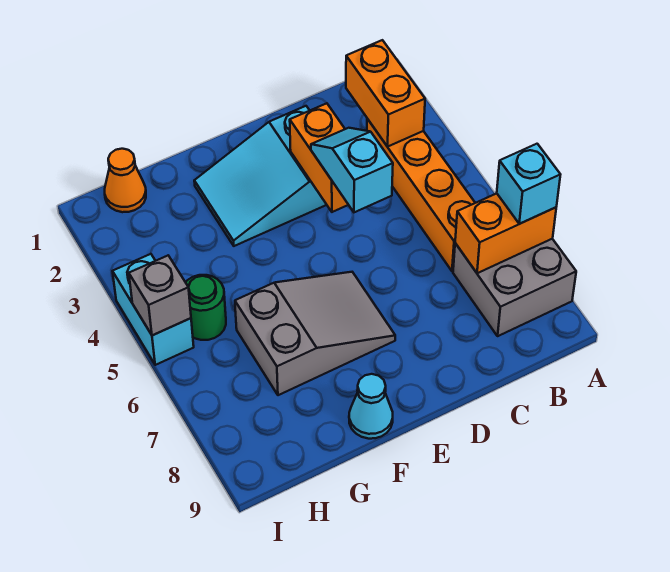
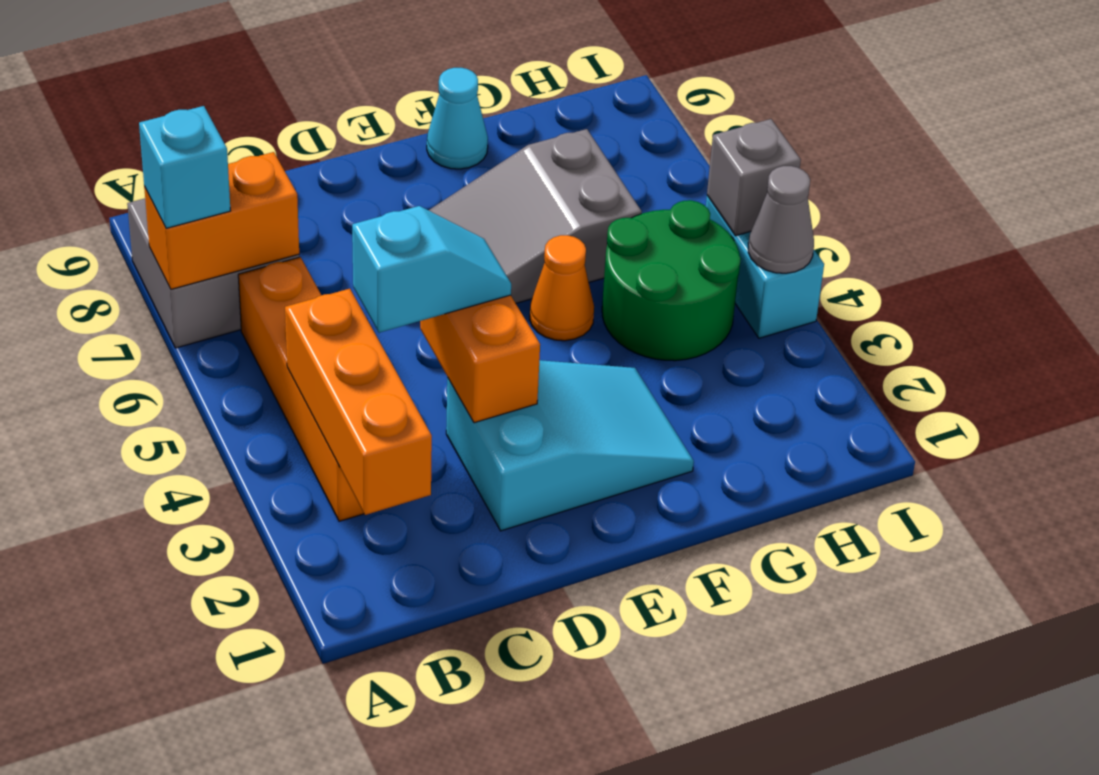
orange 1x2 brick [346,40,425,147] -> orange 1x3 brick [285,289,432,515]
cyan 1x2 slope [311,128,393,212] -> cyan 1x2 slope turned to [352,206,511,333]
orange 1x1 cone [105,149,146,212] -> orange 1x1 cone moved to [530,235,594,341]
green 1x1 round brick [186,275,226,340] -> green 2x2 round brick [602,200,741,361]
none -> grey 1x1 cone [748,166,814,273]

